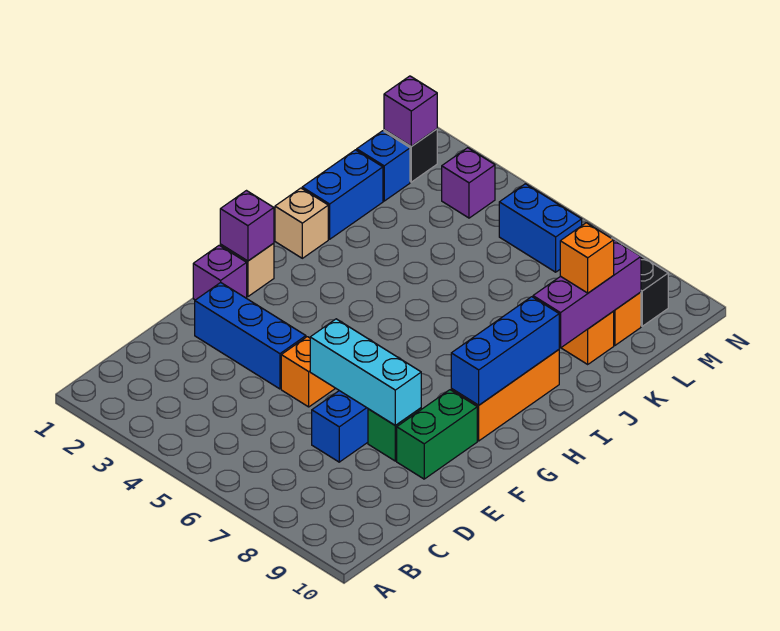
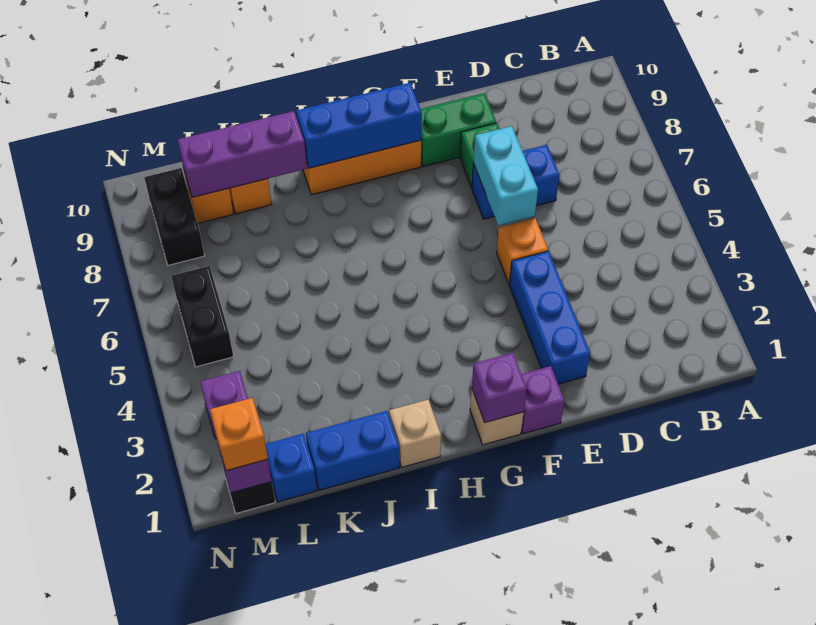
cyan 1x3 brick [310,319,421,425] -> cyan 1x2 brick [474,126,538,226]
orange 1x1 brick [560,223,614,293] -> orange 1x1 brick moved to [210,398,268,471]
blue 1x2 brick [499,184,582,272] -> black 1x2 brick [171,266,233,367]

